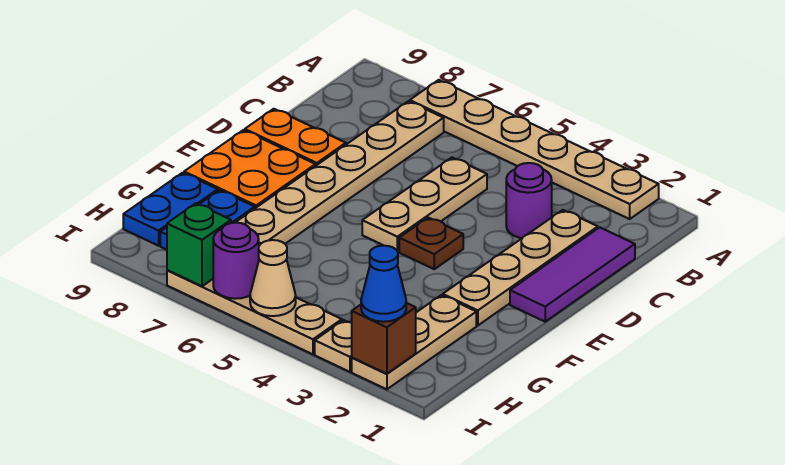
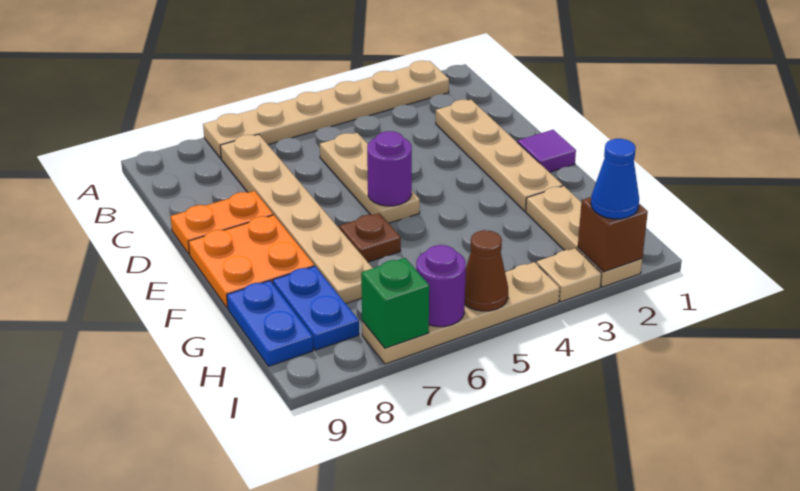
purple 1x3 tile [510,227,635,322] -> purple 1x1 tile [517,130,576,172]
purple 1x1 round brick [506,163,552,238] -> purple 1x1 round brick moved to [367,131,412,206]
brown 1x1 plate [399,218,463,269] -> brown 1x1 plate moved to [339,213,401,262]
tan 1x1 cone [250,240,296,316] -> brown 1x1 cone [465,230,508,311]

